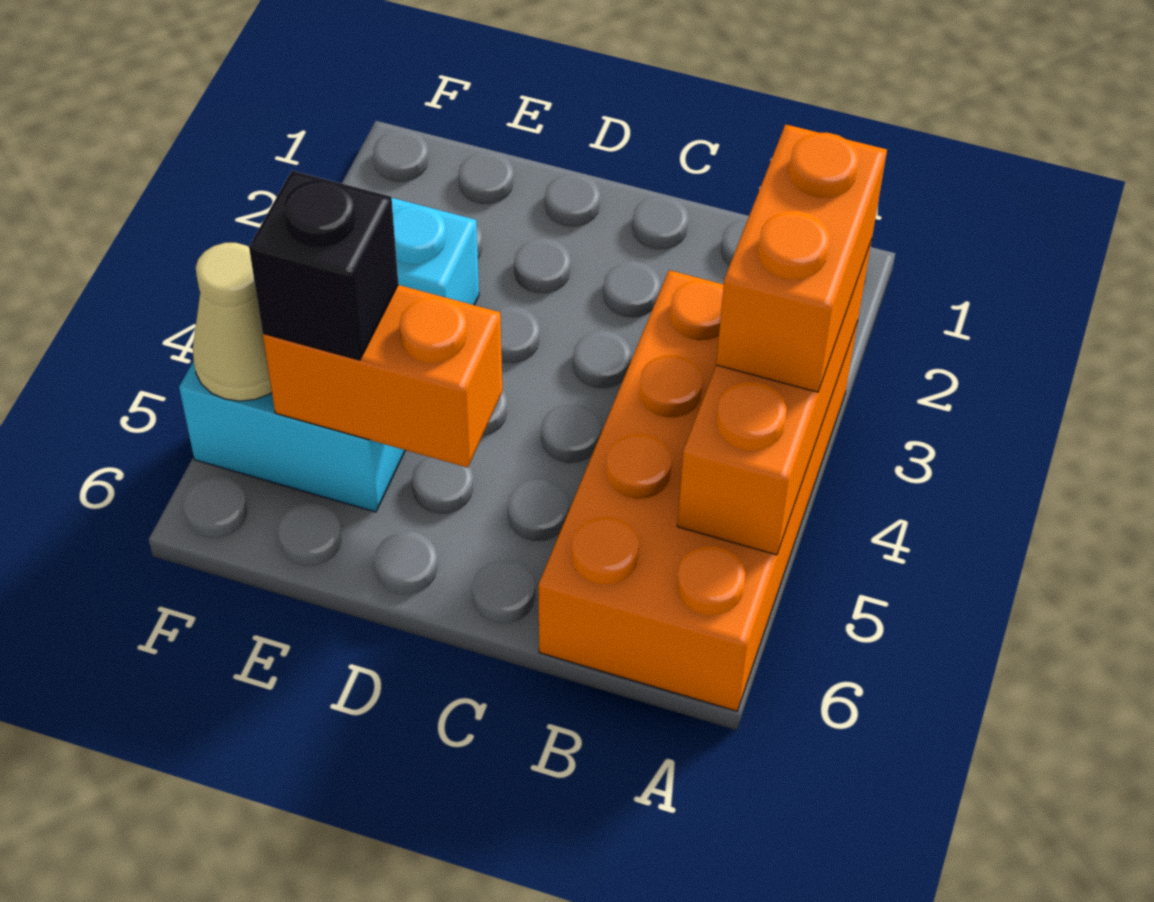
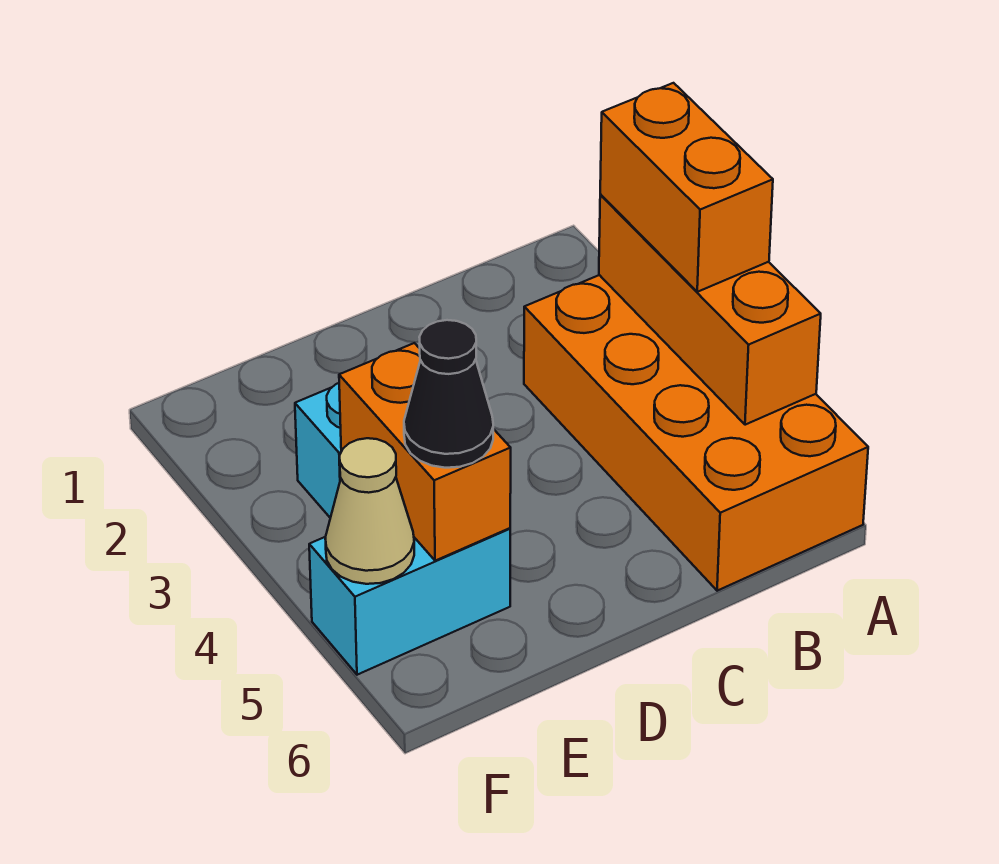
orange 1x2 brick [263,285,502,468] -> orange 1x2 brick turned to [339,343,511,561]
black 1x1 brick [249,171,398,360] -> black 1x1 cone [404,320,493,468]

